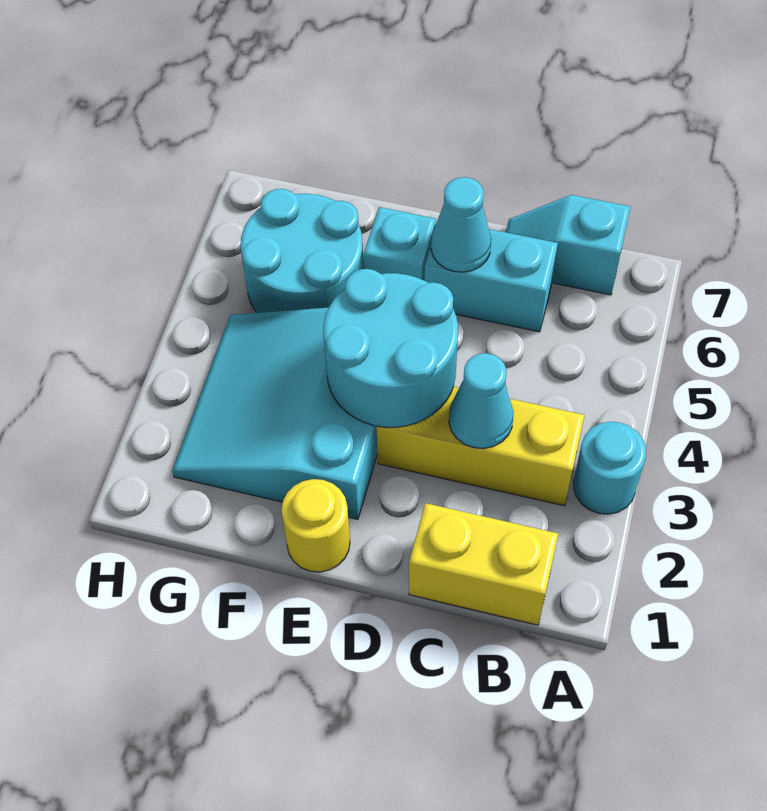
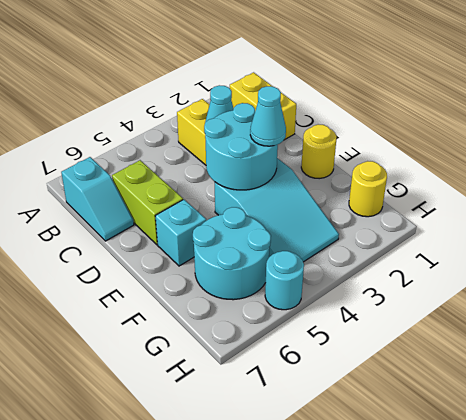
cyan 1x1 round brick [574,422,646,514] -> cyan 1x1 round brick moved to [265,251,304,310]
cyan 1x2 brick [424,229,558,332] -> lime 1x2 brick [112,160,183,245]
cyan 1x1 cone [431,177,491,272] -> cyan 1x1 cone moved to [250,86,286,146]
cyan 3x3 slope [172,308,377,519] -> cyan 2x3 slope [215,158,339,262]
none -> yellow 1x1 round brick [349,161,387,217]

